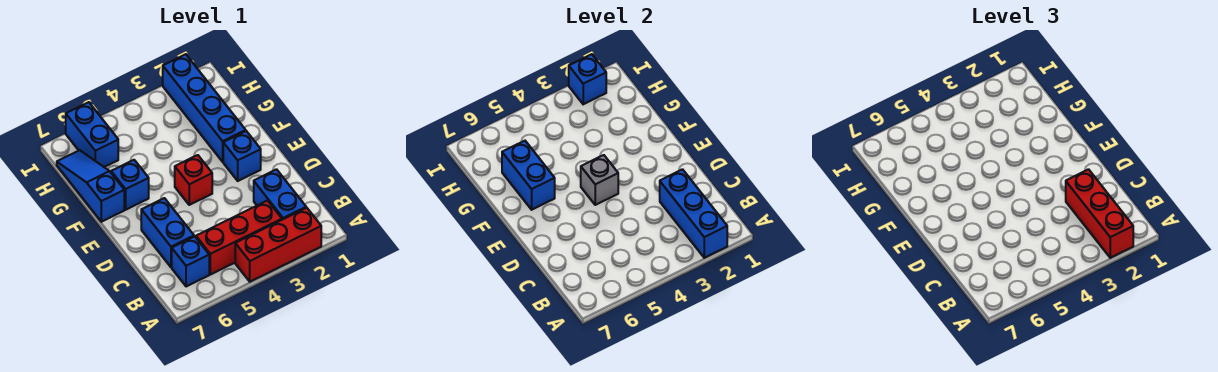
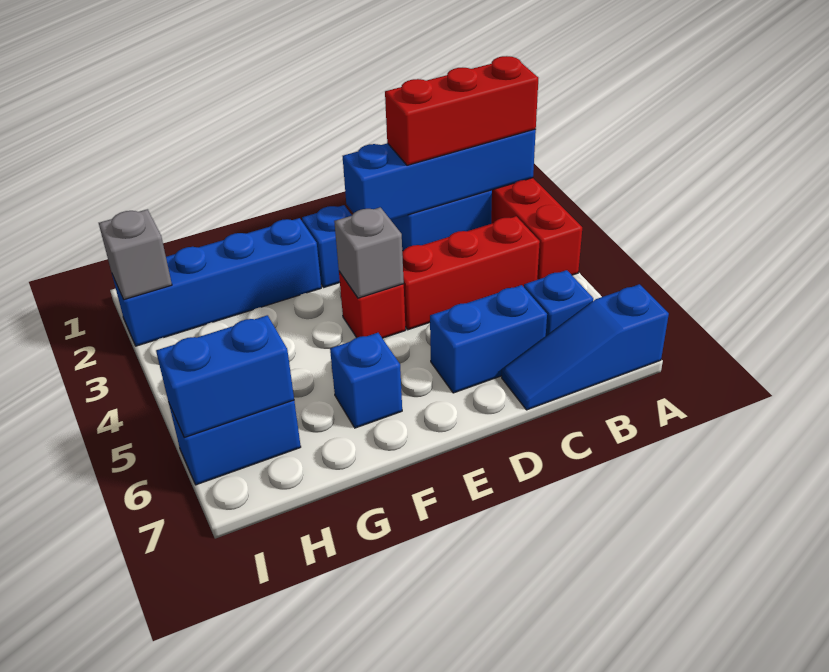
blue 1x3 brick [660,169,727,258] -> blue 1x4 brick [343,129,536,220]
red 1x3 brick [196,201,282,275] -> red 1x3 brick turned to [402,216,540,330]
blue 1x2 brick [502,141,555,210] -> blue 1x2 brick moved to [156,315,294,437]
blue 1x3 slope [57,150,124,222] -> blue 1x3 slope moved to [502,284,669,410]
blue 1x1 brick [569,54,606,104] -> grey 1x1 brick [99,209,172,300]

